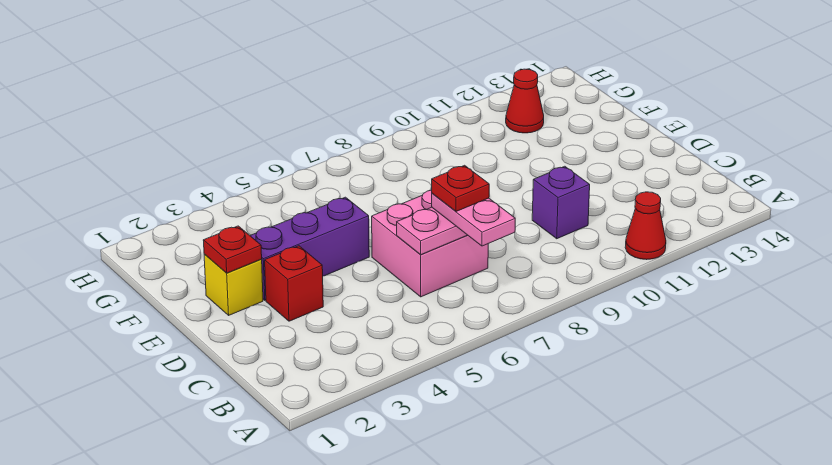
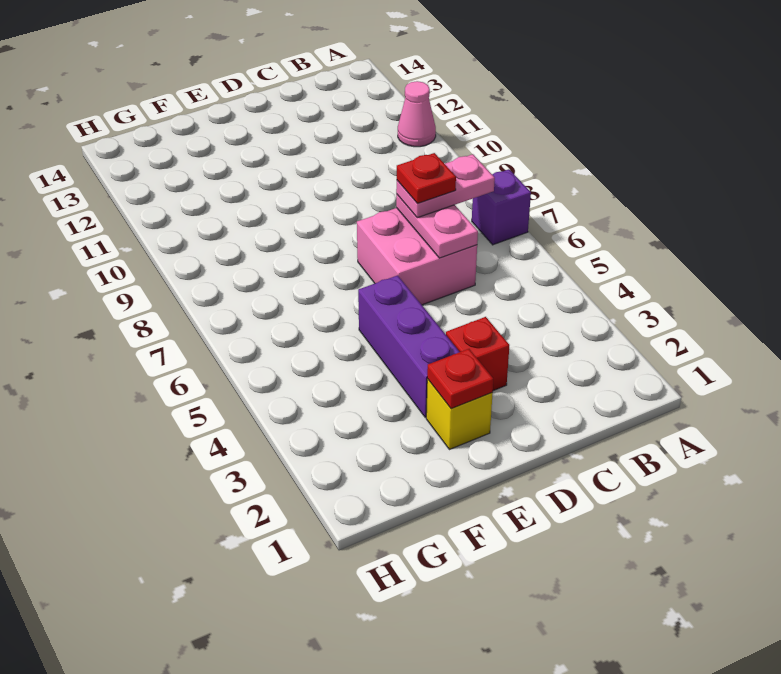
red 1x1 cone [625,192,666,260] -> pink 1x1 cone [398,81,436,147]
purple 1x1 brick [532,166,590,239] -> purple 1x1 brick moved to [472,169,531,245]
red 1x1 cone [506,69,544,133] -> none

